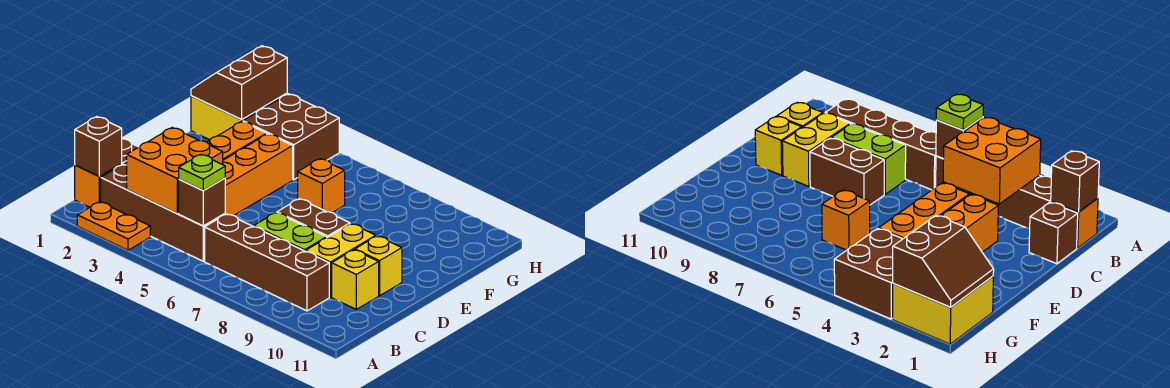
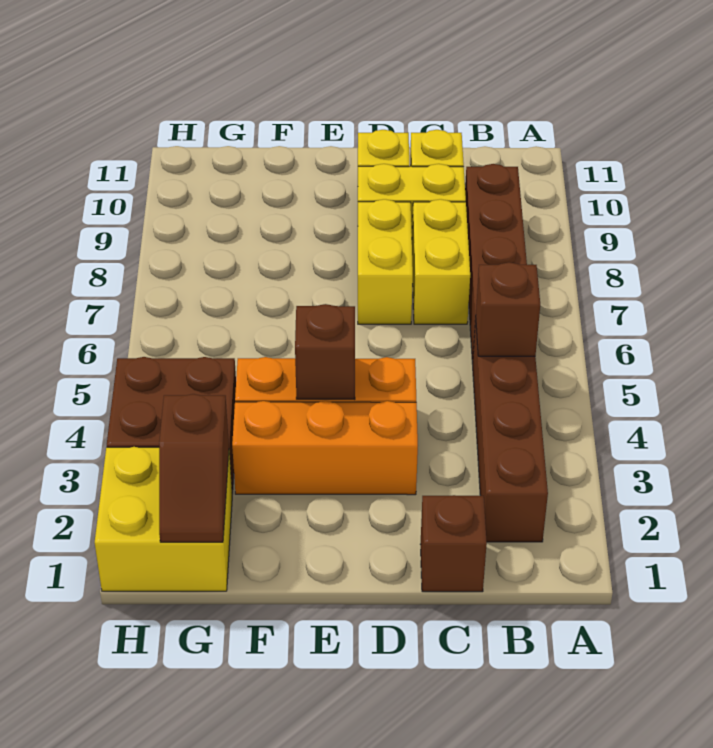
orange 1x2 plate [77,202,150,250] -> none
orange 1x1 brick [75,164,122,207] -> none
brown 1x1 brick [75,117,122,176] -> brown 1x1 brick moved to [295,304,355,400]
orange 2x2 brick [127,128,223,213] -> none
lime 1x1 plate [179,154,225,191] -> none
lime 1x2 brick [254,213,327,251] -> yellow 1x2 brick [412,199,470,324]
brown 1x2 brick [277,199,350,237] -> yellow 1x2 brick [358,199,413,324]
orange 1x1 brick [298,159,345,213] -> none
brown 2x2 slope [191,46,287,120] -> brown 1x2 slope [159,394,229,542]

